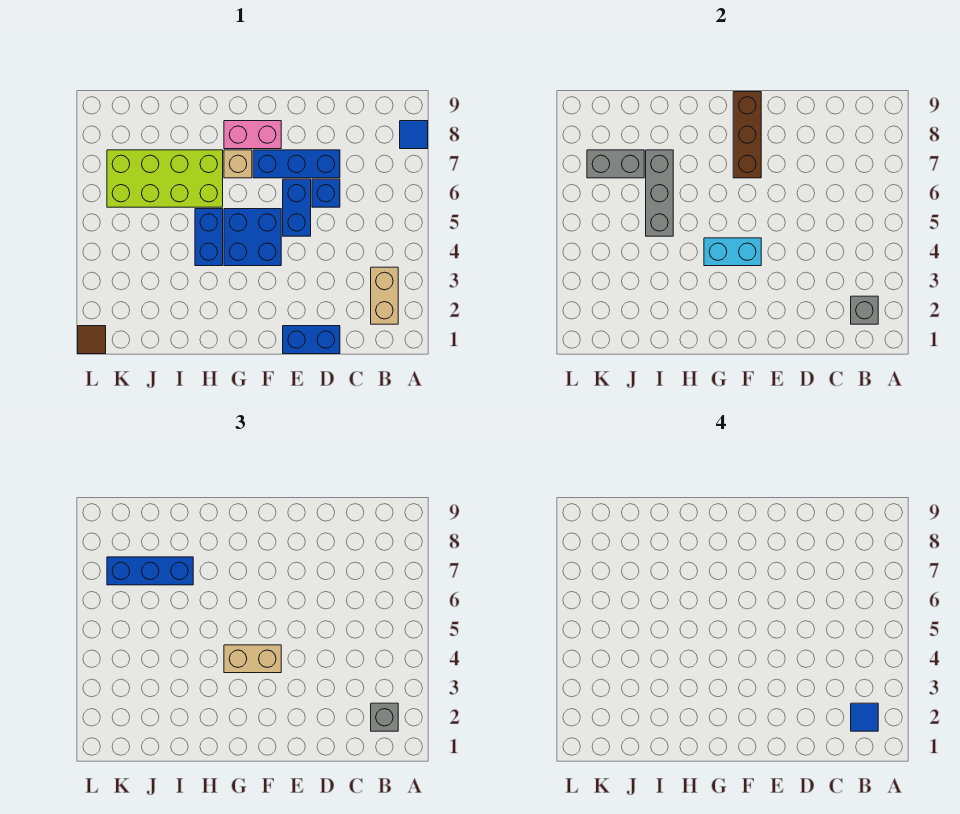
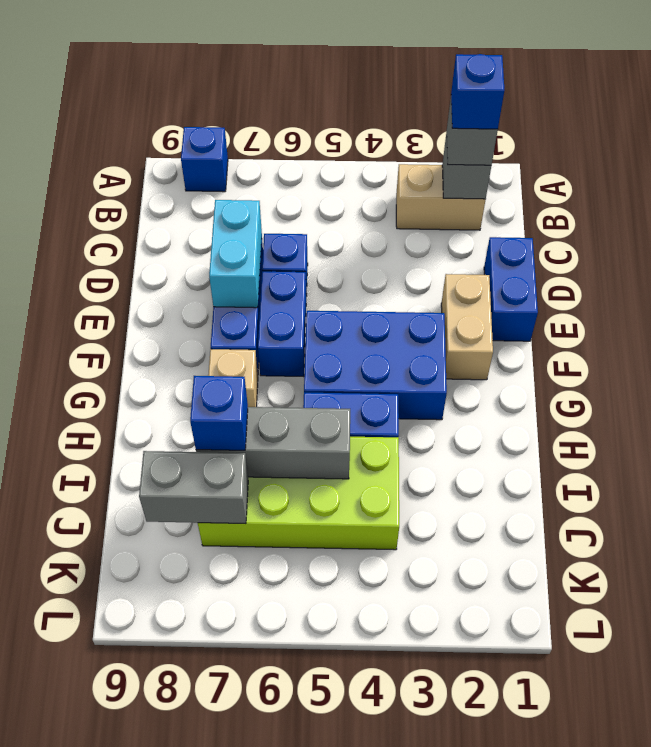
blue 1x1 tile [400,121,428,149] -> blue 1x1 brick [181,127,228,192]
blue 1x1 tile [851,703,878,731] -> blue 1x1 brick [451,54,505,129]
blue 1x2 brick [283,179,311,236] -> blue 1x2 brick turned to [258,271,306,377]
blue 2x2 brick [224,209,281,266] -> blue 2x3 brick [304,311,447,420]
cyan 1x2 brick [704,238,761,266] -> cyan 1x2 brick moved to [209,200,262,308]
tan 1x2 brick [224,645,281,673] -> tan 1x2 brick moved to [441,274,493,380]
brown 1x3 brick [733,92,761,178] -> none
pink 1x2 brick [224,121,281,149] -> none
lime 2x4 brick [107,150,223,207] -> lime 2x4 brick turned to [198,437,399,550]
blue 1x3 brick [107,557,193,585] -> blue 1x1 brick [190,376,248,450]
grey 1x2 brick [587,150,644,178] -> grey 1x2 brick turned to [139,451,248,524]
brown 1x1 tile [78,326,106,354] -> none

